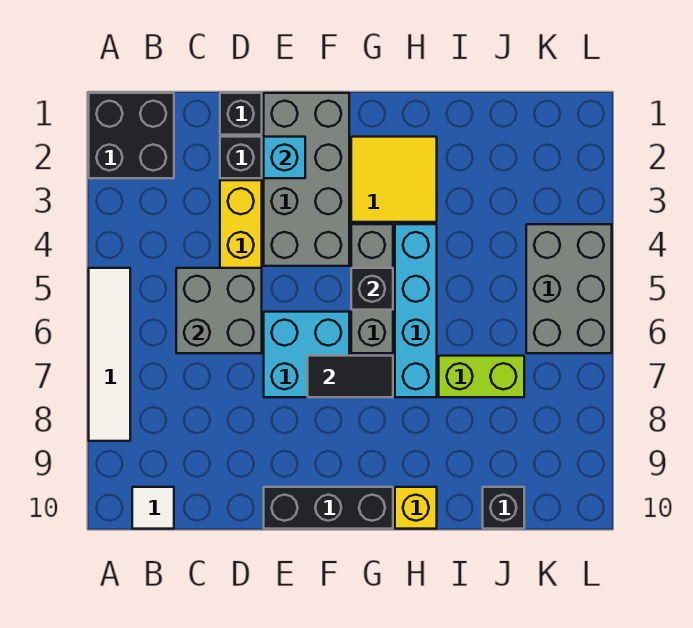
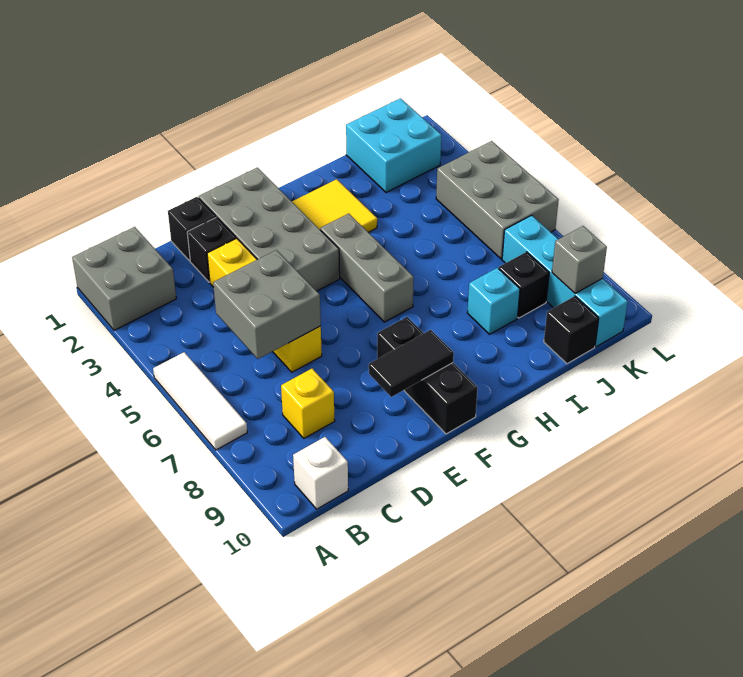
black 2x2 brick [89,93,174,178] -> grey 2x2 brick [72,227,176,330]
white 1x4 tile [89,268,130,441] -> white 1x3 tile [153,352,247,450]
white 1x1 tile [132,487,174,529] -> white 1x1 brick [293,437,348,509]
cyan 1x1 brick [264,137,305,178] -> cyan 1x1 brick moved to [467,268,520,334]
cyan 2x2 brick [264,312,349,397] -> cyan 2x2 brick moved to [346,98,441,193]
black 1x3 brick [264,487,393,529] -> black 1x3 brick turned to [377,317,478,434]
black 1x2 tile [308,356,393,397] -> black 1x2 tile moved to [369,330,454,397]
black 1x1 brick [351,268,393,310] -> black 1x1 brick moved to [499,252,549,318]
cyan 1x4 brick [395,224,437,397] -> cyan 1x4 brick moved to [502,215,628,347]
yellow 1x1 brick [395,487,437,529] -> yellow 1x1 brick moved to [281,369,335,438]
lime 1x2 brick [439,356,524,397] -> none
none -> grey 1x1 brick [552,226,607,293]

